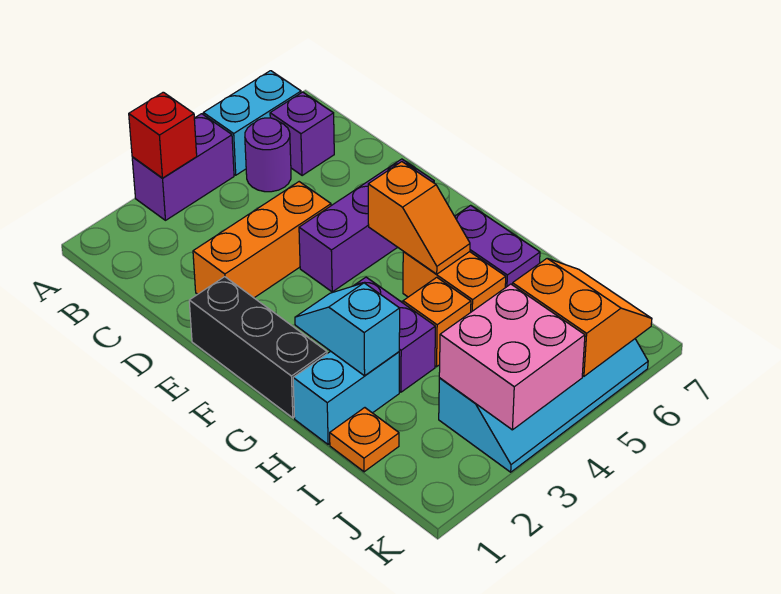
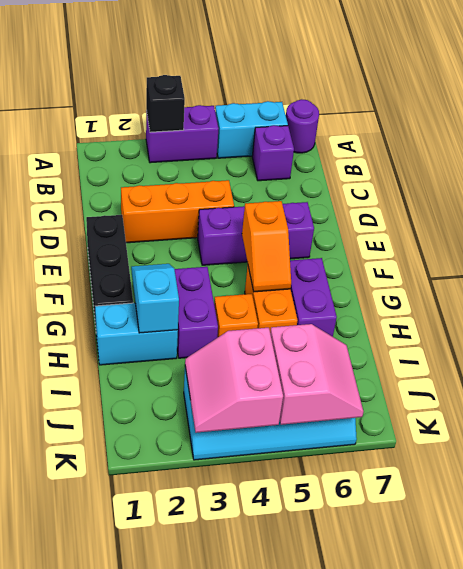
red 1x1 brick [129,92,197,178] -> black 1x1 brick [146,75,185,132]
purple 1x1 round brick [245,118,291,192] -> purple 1x1 round brick moved to [286,99,319,153]
orange 1x1 plate [330,408,399,472] -> none
pink 2x2 brick [439,284,585,430] -> pink 2x2 slope [185,328,283,433]
orange 2x2 slope [512,258,652,376] -> pink 2x2 slope [270,324,363,425]

